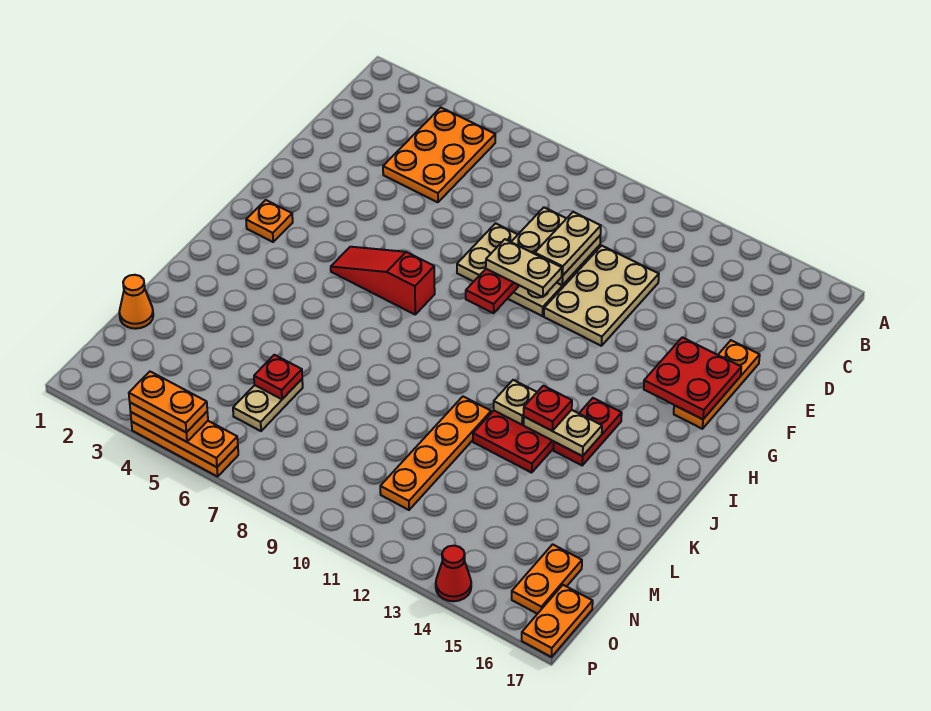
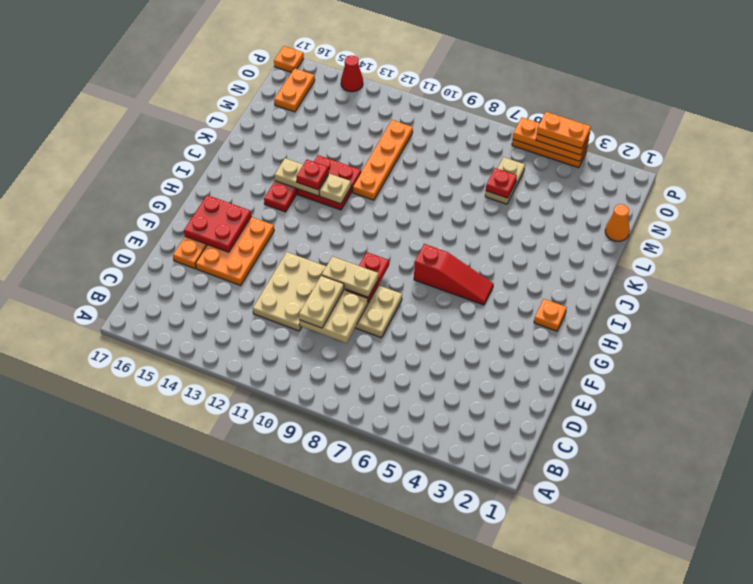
orange 2x3 plate [383,108,495,202] -> orange 2x3 plate moved to [196,217,274,285]
orange 1x2 plate [522,585,593,657] -> orange 1x1 plate [274,46,304,72]

